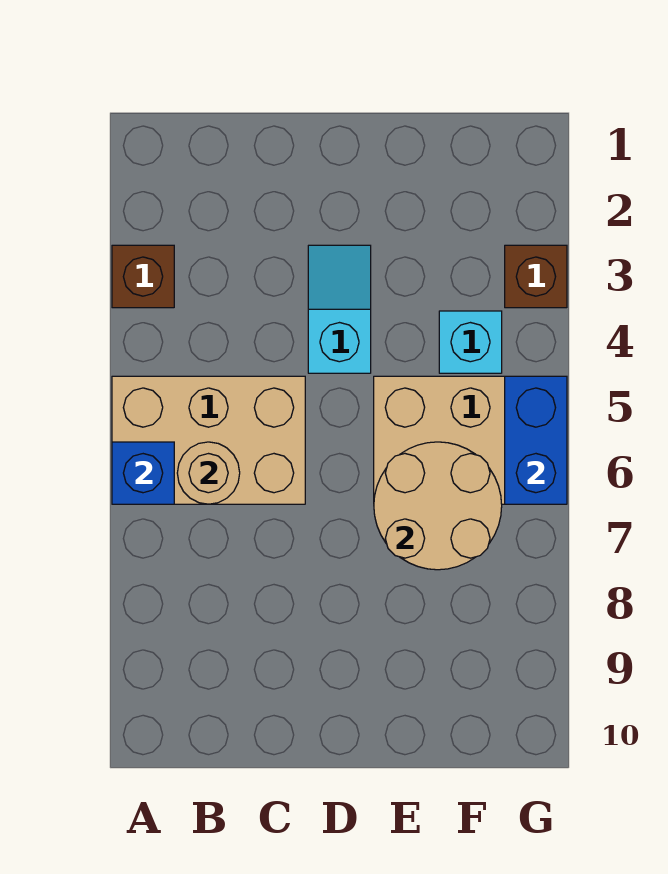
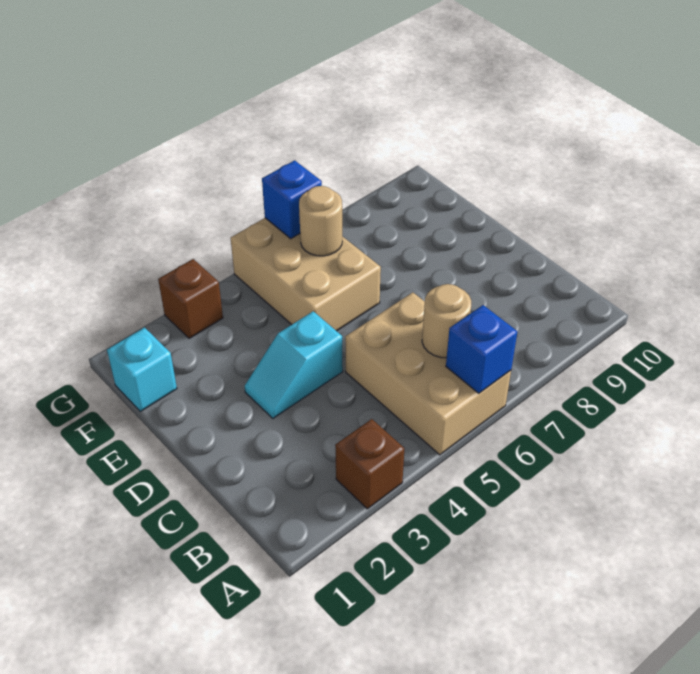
tan 2x2 round brick [374,442,502,570] -> tan 1x1 round brick [299,186,342,256]
cyan 1x1 brick [439,311,502,373] -> cyan 1x1 brick moved to [107,328,177,411]
blue 1x2 brick [505,376,567,504] -> blue 1x1 brick [262,160,322,239]

